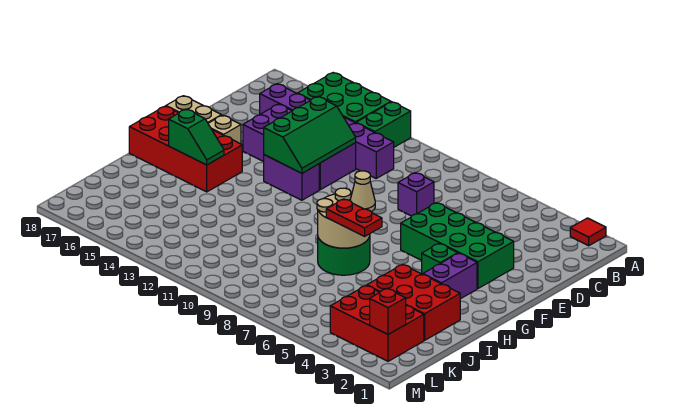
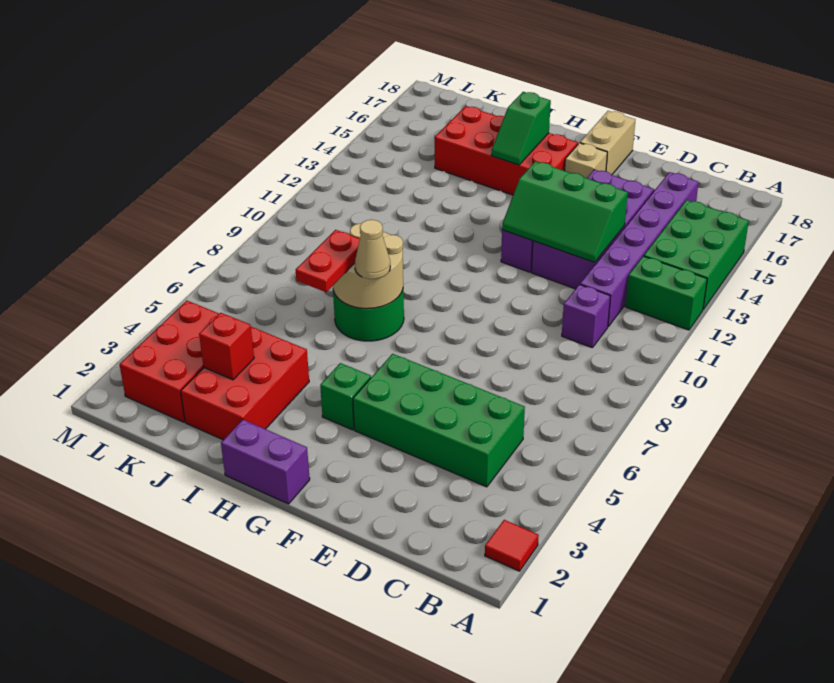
purple 1x1 brick [398,173,434,216] -> purple 1x1 brick moved to [562,284,610,347]
green 2x4 brick [401,203,514,288] -> green 2x4 brick turned to [353,354,525,487]
purple 1x2 brick [423,253,477,299] -> purple 1x2 brick moved to [221,420,310,504]
red 2x4 brick [129,106,242,192] -> red 2x4 brick turned to [435,106,578,195]
red 1x1 brick [370,289,406,334] -> red 1x1 brick moved to [199,313,254,380]

